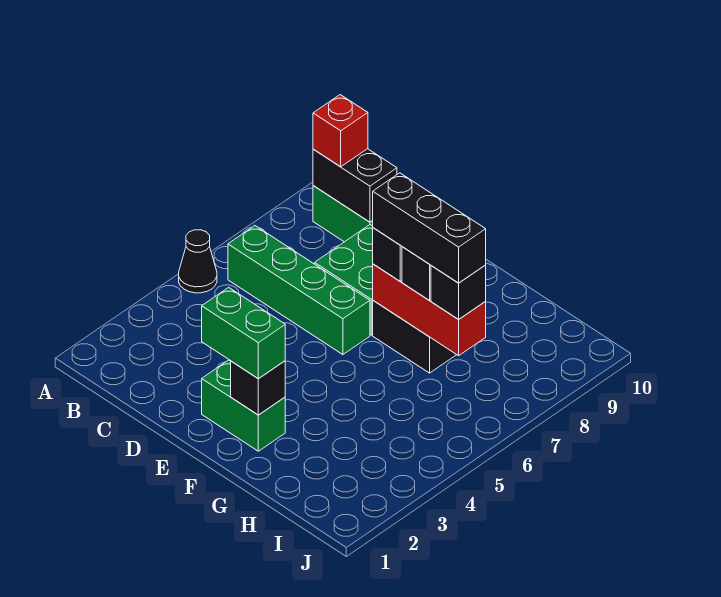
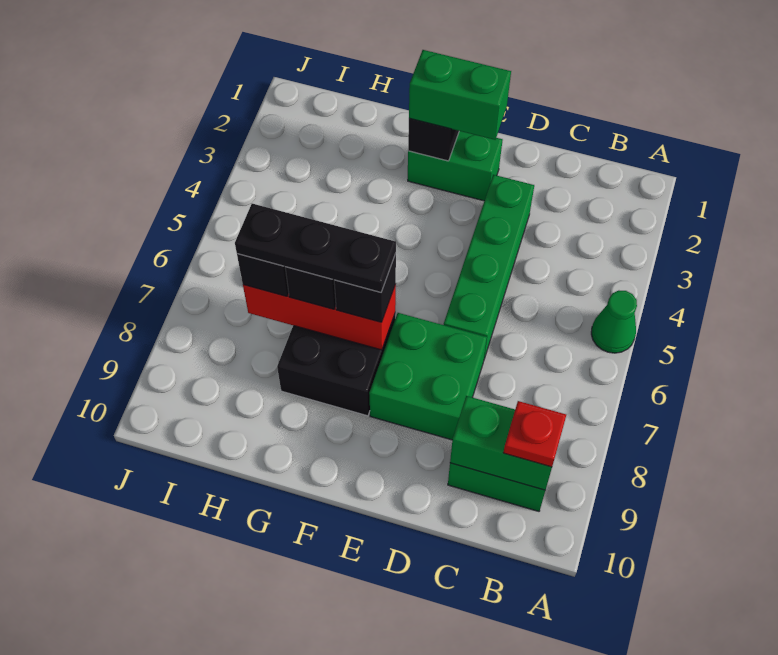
black 1x1 cone [179,230,217,293] -> green 1x1 cone [591,291,637,353]
green 1x4 brick [228,226,370,355] -> green 1x4 brick turned to [444,175,534,359]
black 1x2 brick [313,149,397,222] -> green 1x2 brick [450,396,552,490]
red 1x1 brick [313,95,368,167] -> red 1x1 plate [503,401,566,467]
black 1x3 brick [373,173,486,283] -> black 1x3 plate [235,204,396,292]

